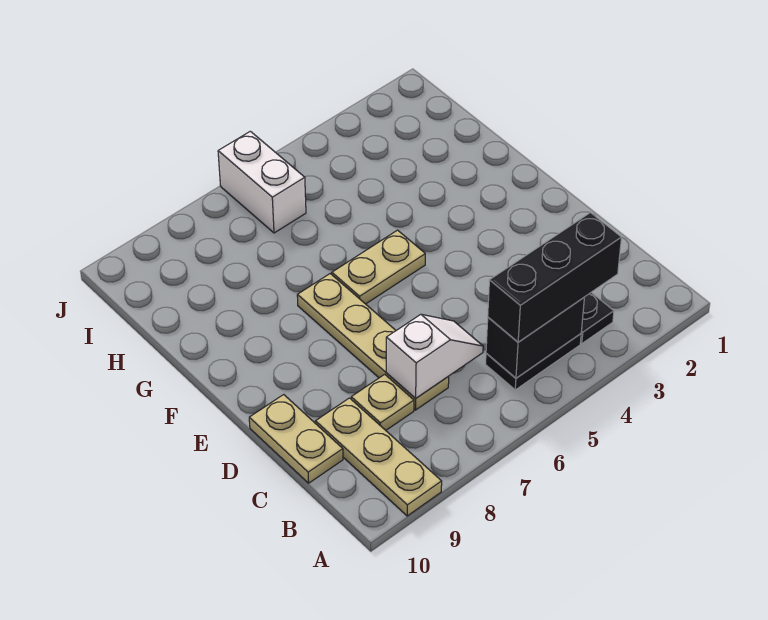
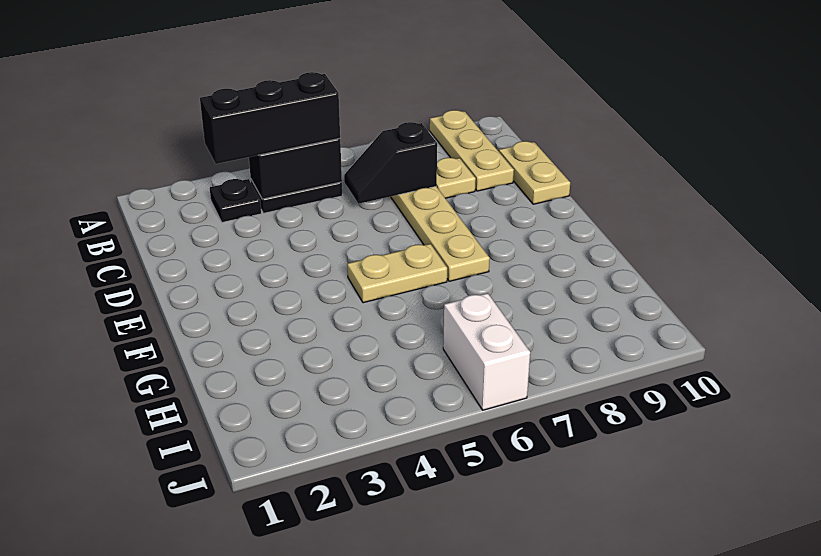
white 1x2 slope [386,314,483,398] -> black 1x2 slope [344,122,437,204]

